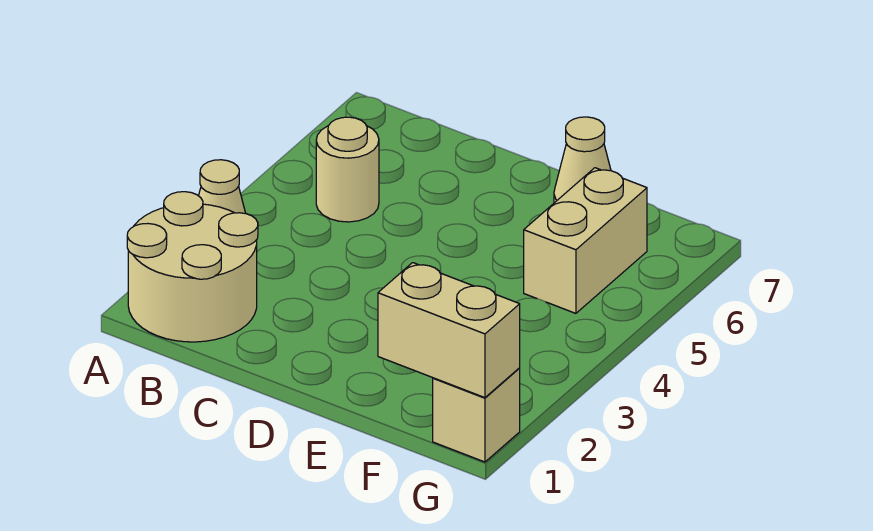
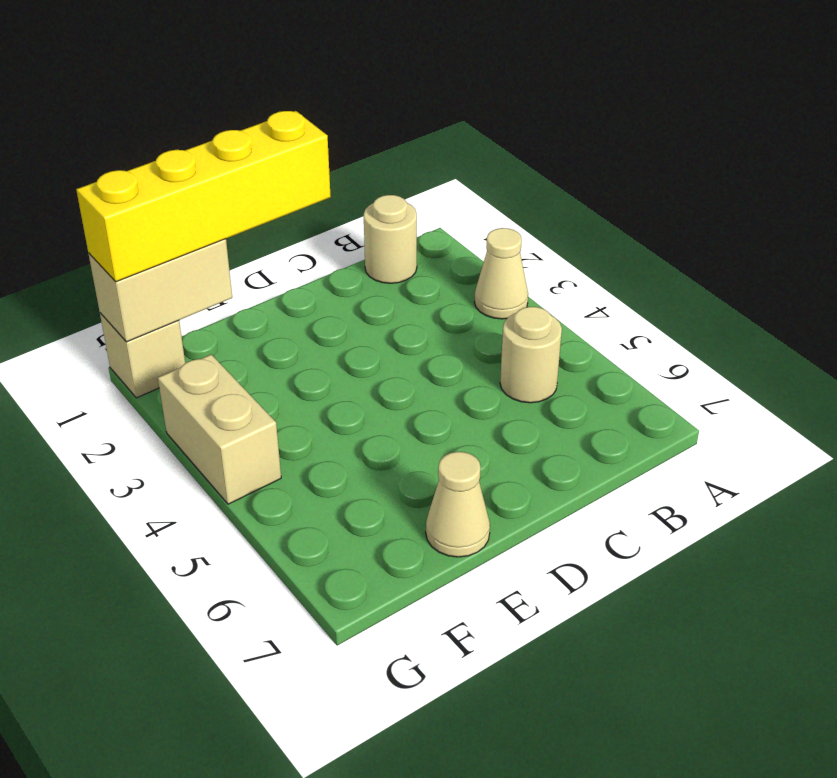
tan 2x2 round brick [127,192,258,342] -> tan 1x1 round brick [364,195,417,283]
none -> yellow 1x4 brick [76,111,331,282]
tan 1x2 brick [524,168,647,313] -> tan 1x2 brick moved to [158,355,281,504]

